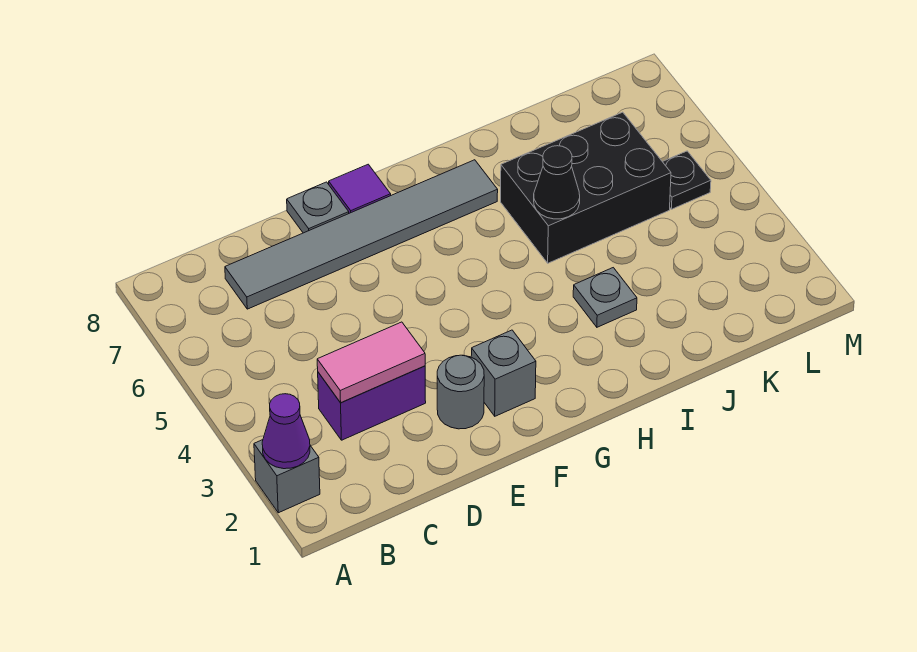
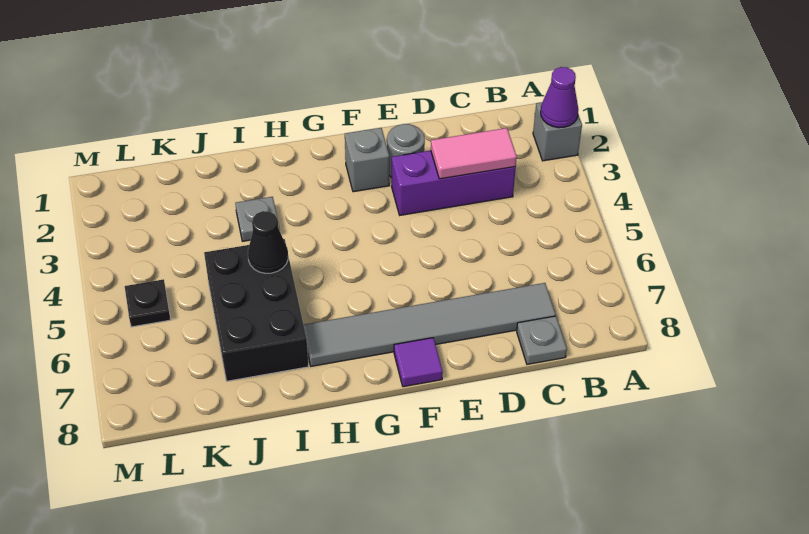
purple 1x2 brick [318,366,426,440] -> purple 1x3 brick [392,151,516,215]
grey 1x1 plate [287,182,349,233] -> grey 1x1 plate moved to [517,316,567,364]
black 2x3 brick [501,112,671,263] -> black 2x3 brick turned to [204,239,309,381]

